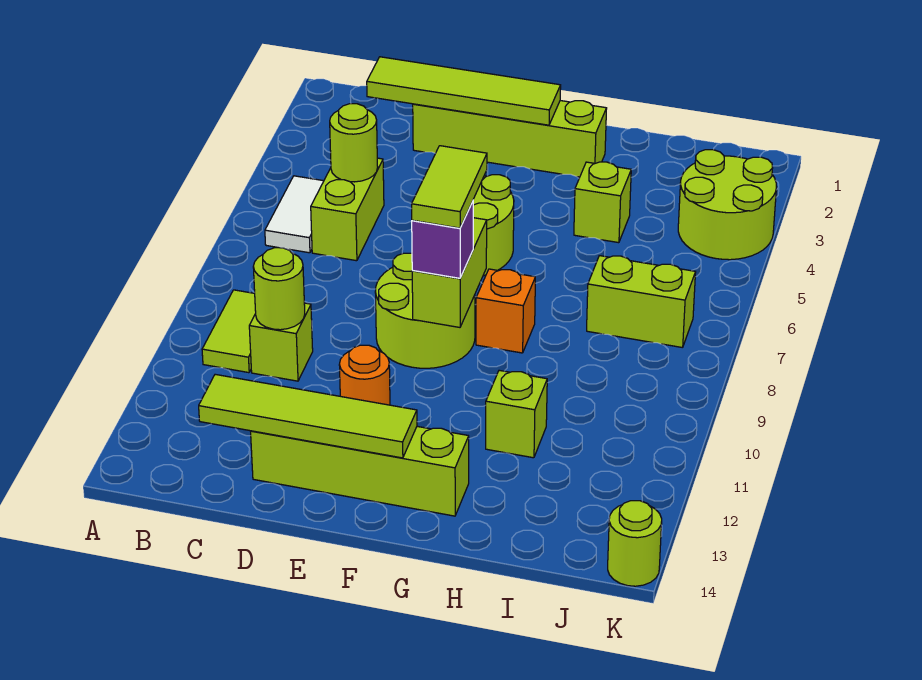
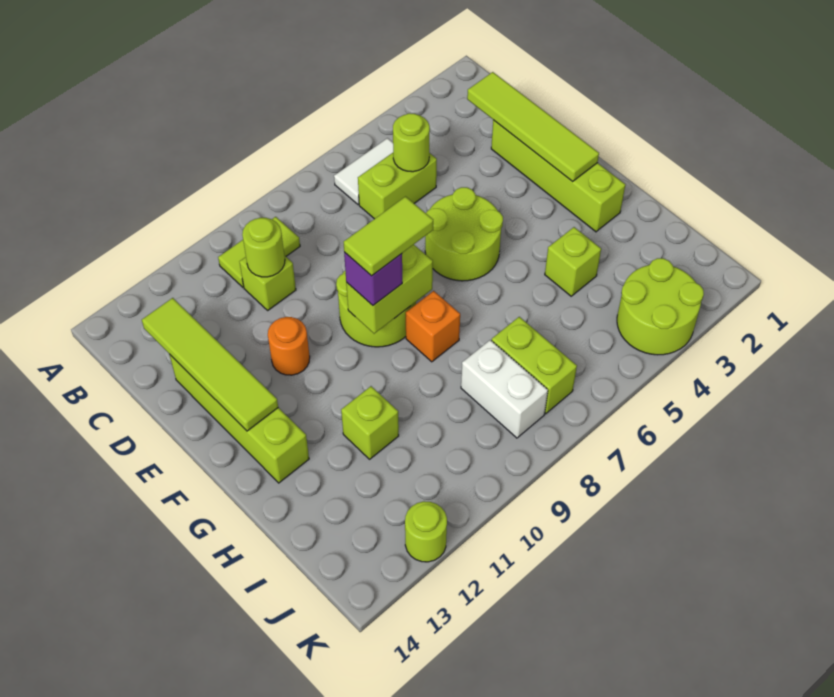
none -> white 1x2 brick [461,340,548,438]
lime 1x1 round brick [608,501,662,586] -> lime 1x1 round brick moved to [405,501,447,562]

